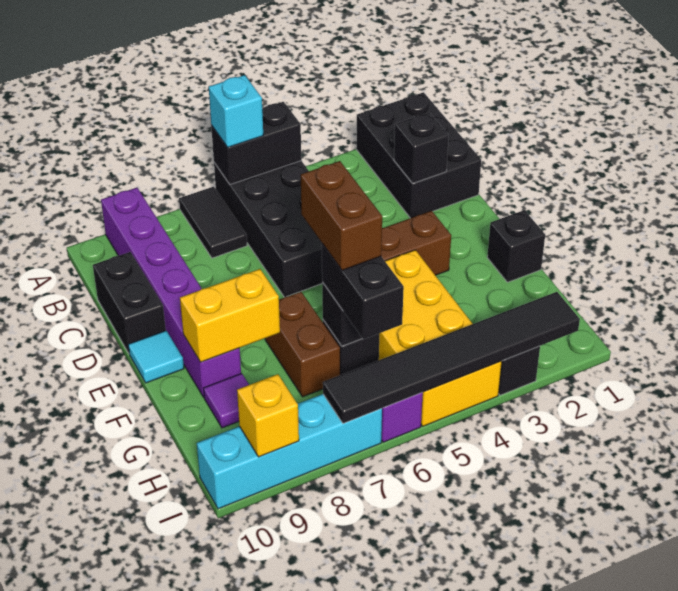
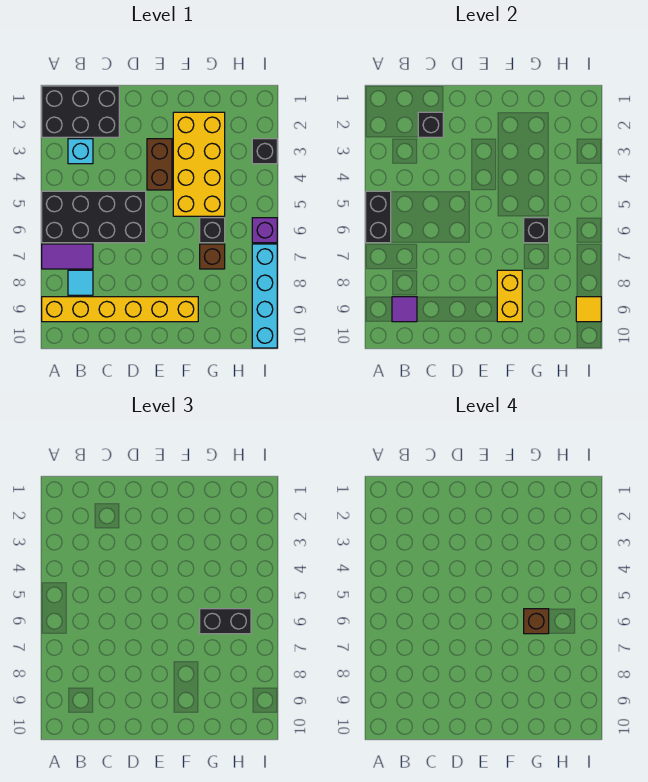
cyan 1x1 brick [209,75,263,148] -> cyan 1x1 brick moved to [68,139,93,164]
black 1x2 tile [179,187,247,258] -> purple 1x2 tile [42,244,93,269]
purple 1x6 brick [101,188,241,397] -> yellow 1x6 brick [42,297,198,322]
black 1x2 brick [93,252,166,353] -> none
cyan 1x1 tile [128,331,184,383] -> cyan 1x1 tile moved to [68,270,93,295]
black 1x1 brick [487,210,545,282] -> none
yellow 2x4 brick [379,250,502,426] -> yellow 2x4 brick turned to [173,112,225,216]
brown 1x2 brick [301,161,382,270] -> brown 1x1 brick [524,609,549,634]
brown 1x2 brick [265,292,340,397] -> brown 1x1 brick [200,244,225,269]
purple 1x1 tile [204,373,249,428] -> purple 1x1 tile moved to [392,297,417,322]
black 1x6 tile [323,292,580,424] -> none
yellow 1x1 brick [237,374,299,457] -> yellow 1x1 tile [576,297,601,322]

